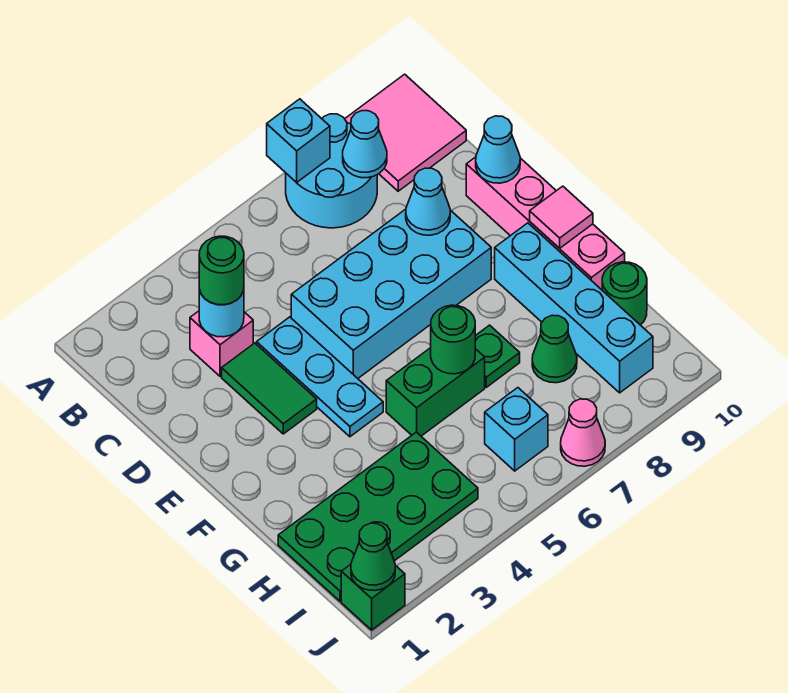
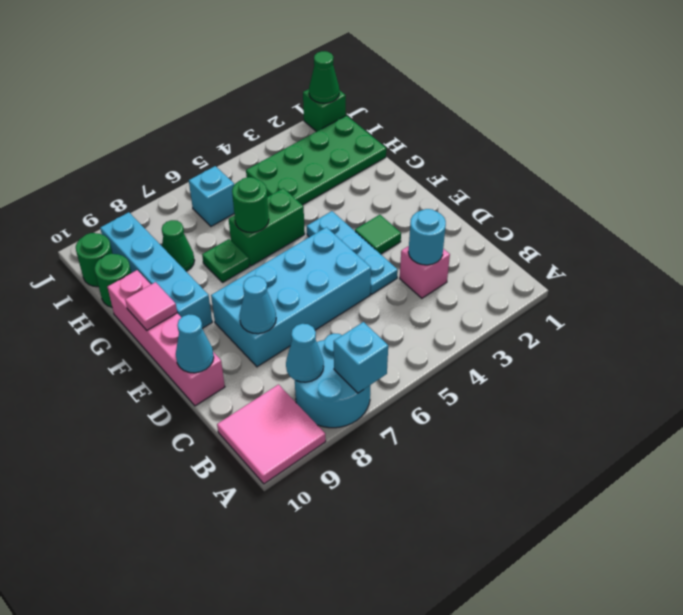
green 1x1 round brick [199,236,244,305] -> green 1x1 round brick moved to [76,233,113,287]
green 1x2 tile [222,343,317,434] -> green 1x1 tile [355,215,401,254]
pink 1x1 cone [561,399,605,466] -> none

